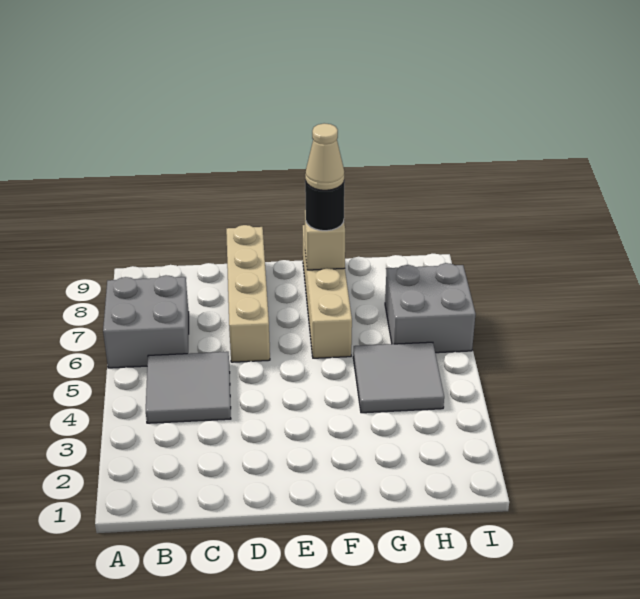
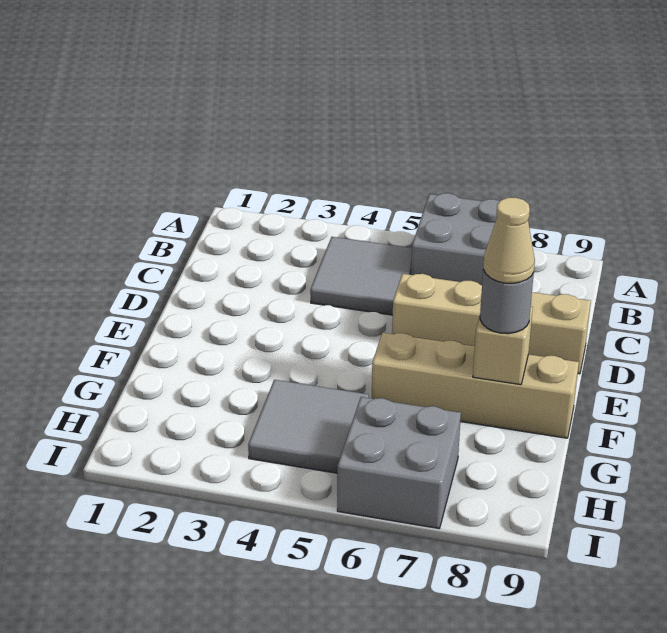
black 1x1 round brick [305,181,344,231] -> grey 1x1 round brick [480,270,534,334]

